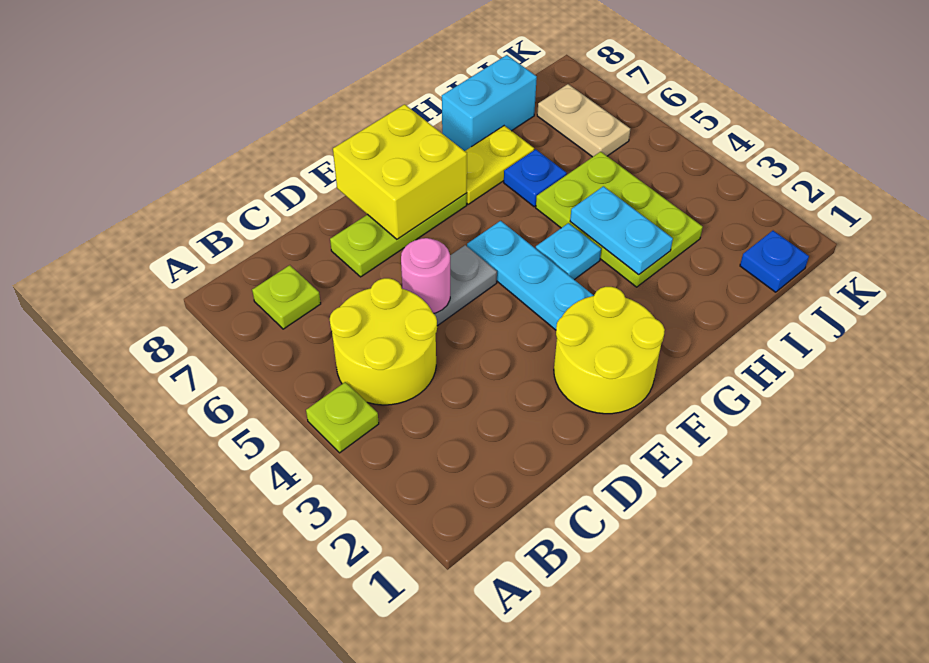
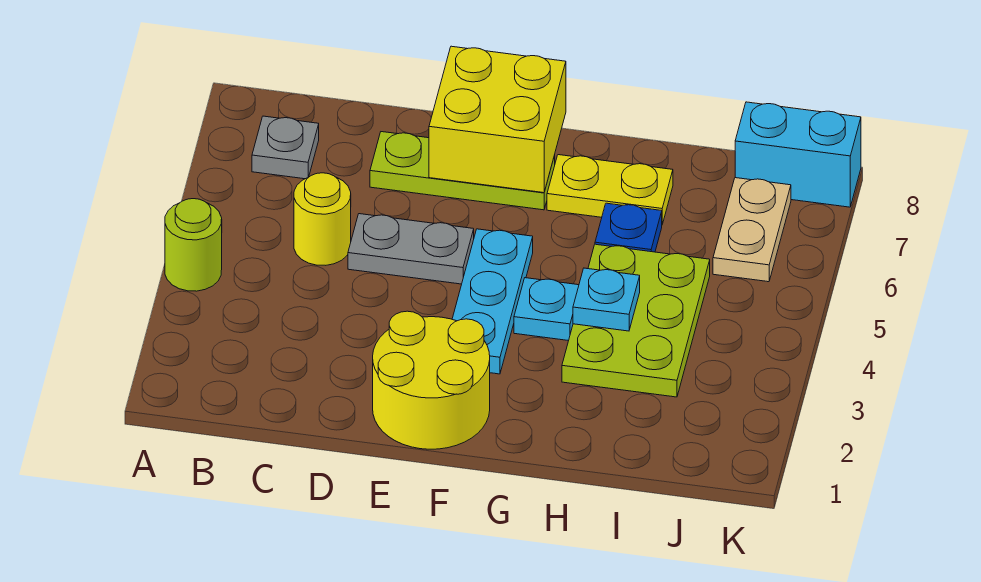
lime 1x1 plate [306,382,379,453] -> lime 1x1 round brick [165,199,222,291]
yellow 2x2 round brick [330,278,437,405] -> yellow 1x1 round brick [294,173,351,265]
lime 1x1 plate [252,265,321,329] -> grey 1x1 plate [252,116,319,179]
pink 1x1 round brick [401,238,450,313] -> none
cyan 1x2 plate [570,186,673,275] -> cyan 1x1 plate [573,268,640,331]
cyan 1x2 brick [442,55,537,151] -> cyan 1x2 brick moved to [735,102,861,207]
blue 1x1 plate [740,231,809,292] -> none

